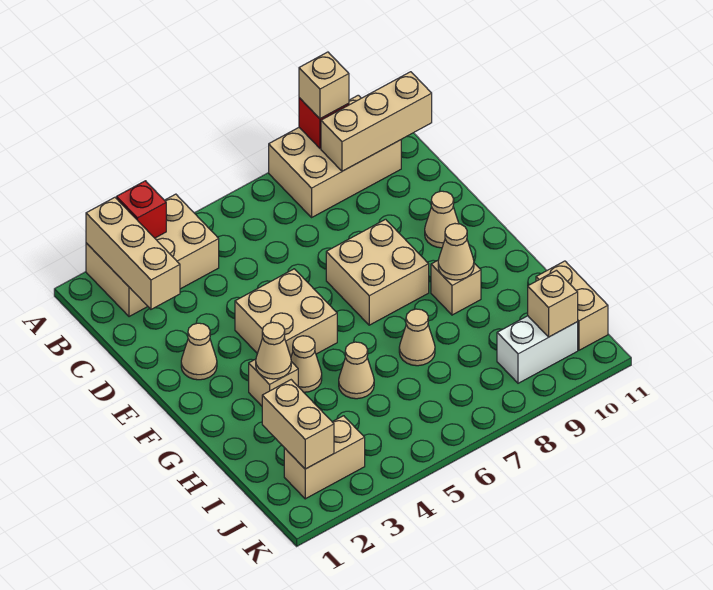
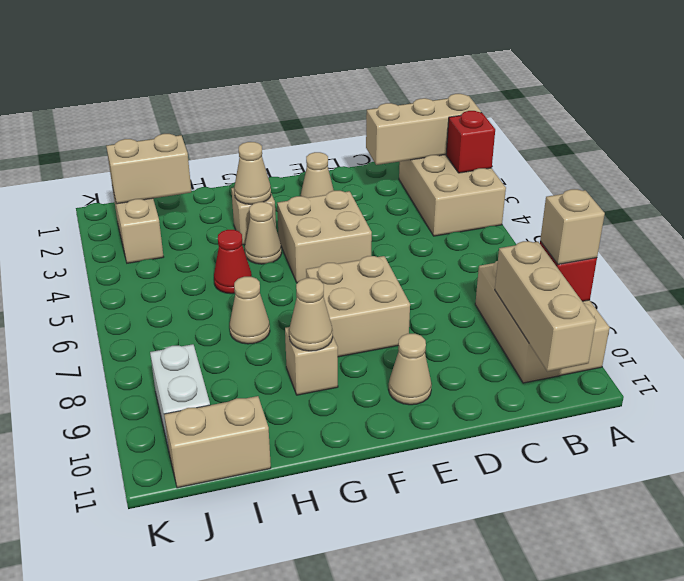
tan 1x1 cone [339,342,374,399] -> red 1x1 cone [214,230,252,294]
tan 1x1 brick [528,270,578,337] -> none

